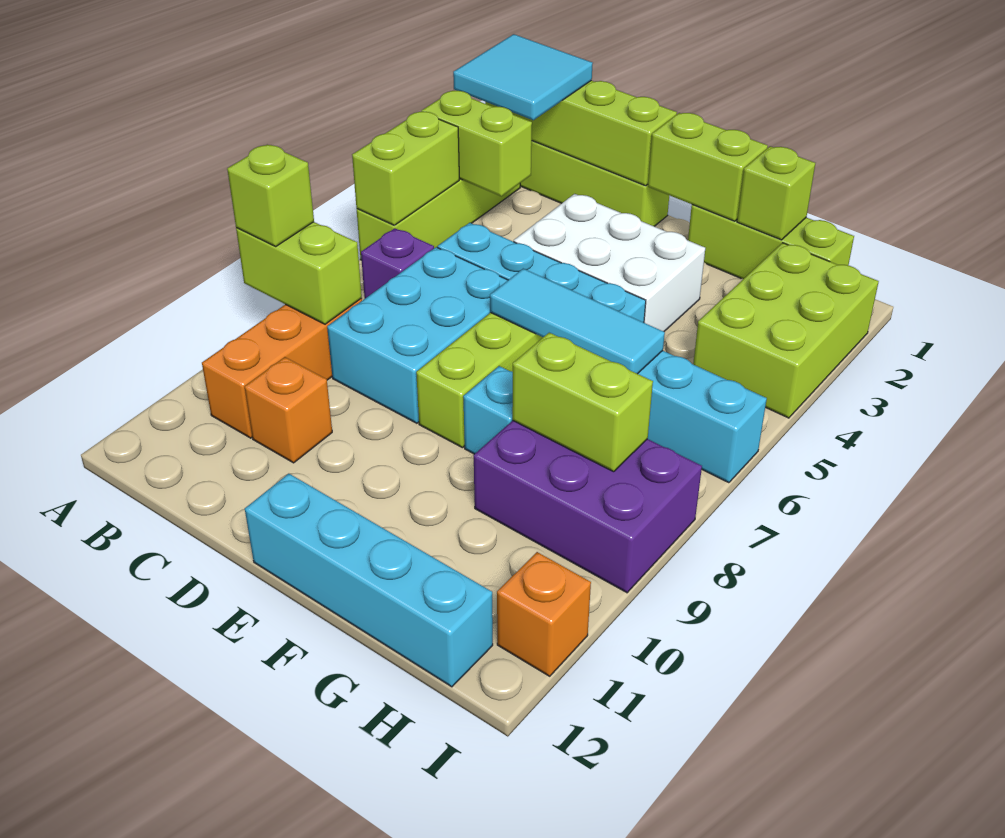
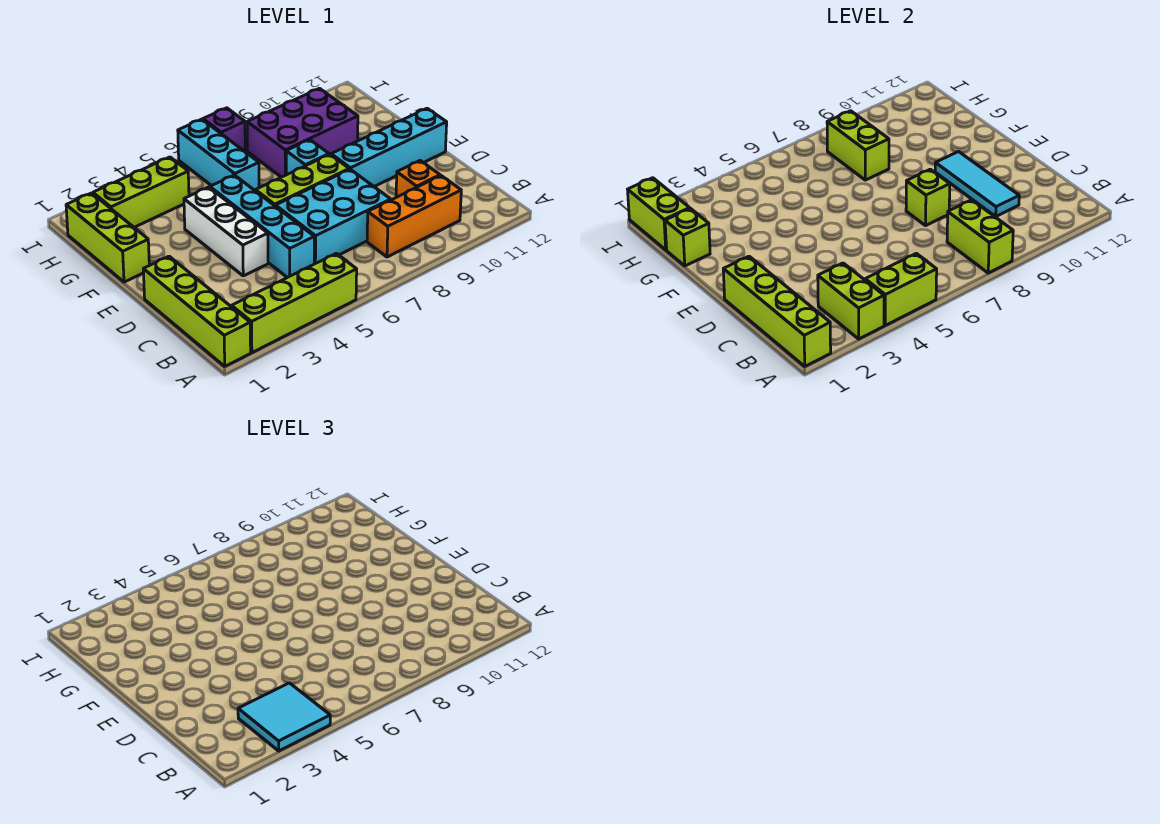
cyan 2x2 tile [453,34,593,120] -> cyan 2x2 tile moved to [238,683,330,751]
lime 1x1 brick [227,145,314,246] -> lime 1x1 brick moved to [906,169,950,226]
purple 1x1 brick [361,228,434,298] -> purple 1x1 brick moved to [203,108,245,151]
white 2x3 brick [514,194,705,332] -> white 1x3 brick [184,187,268,276]
lime 1x2 brick [648,113,768,221] -> lime 1x2 brick moved to [628,178,690,250]
cyan 1x3 tile [490,269,665,374] -> cyan 1x3 tile moved to [935,152,1019,216]
cyan 1x4 brick [245,474,493,687] -> cyan 1x4 brick turned to [331,108,447,186]
purple 2x3 brick [474,421,702,593] -> purple 2x3 brick turned to [247,88,358,177]
lime 2x3 brick [693,243,879,418] -> lime 1x3 brick [93,157,189,227]
orange 1x1 brick [497,552,591,676] -> none

